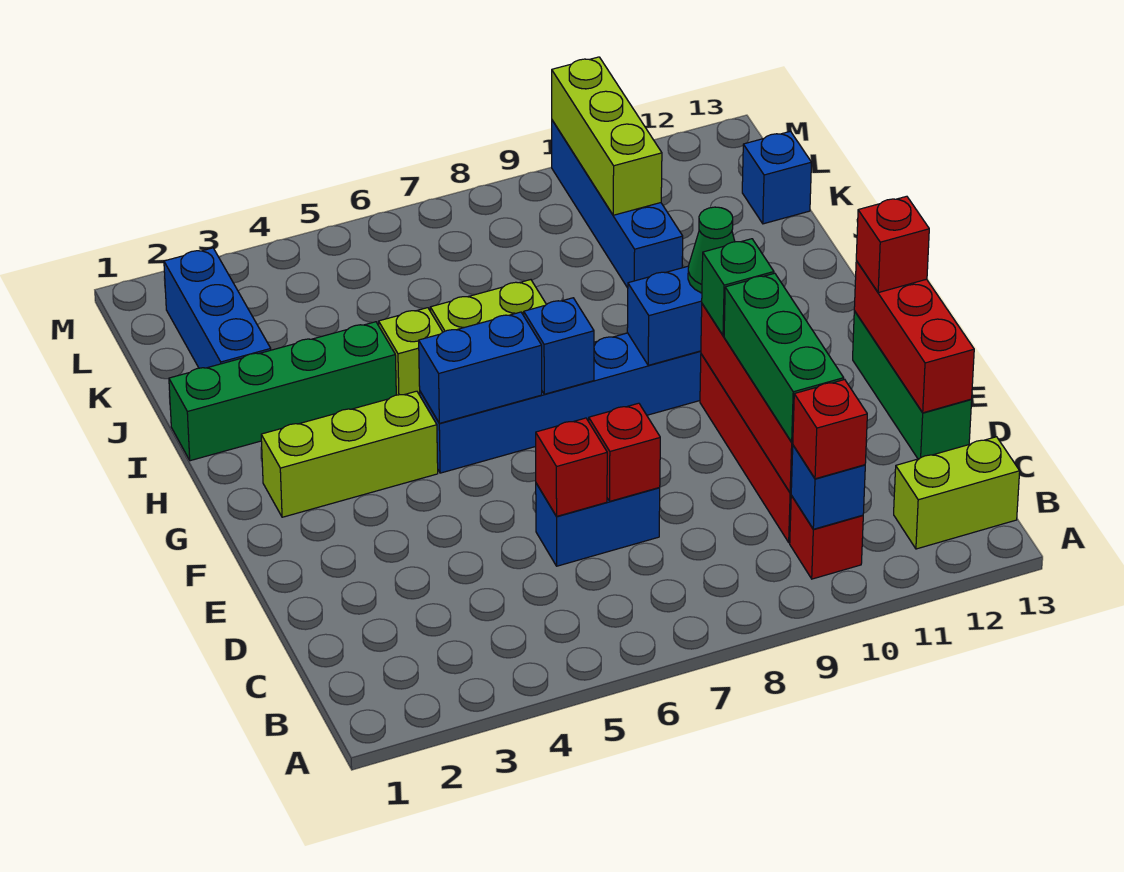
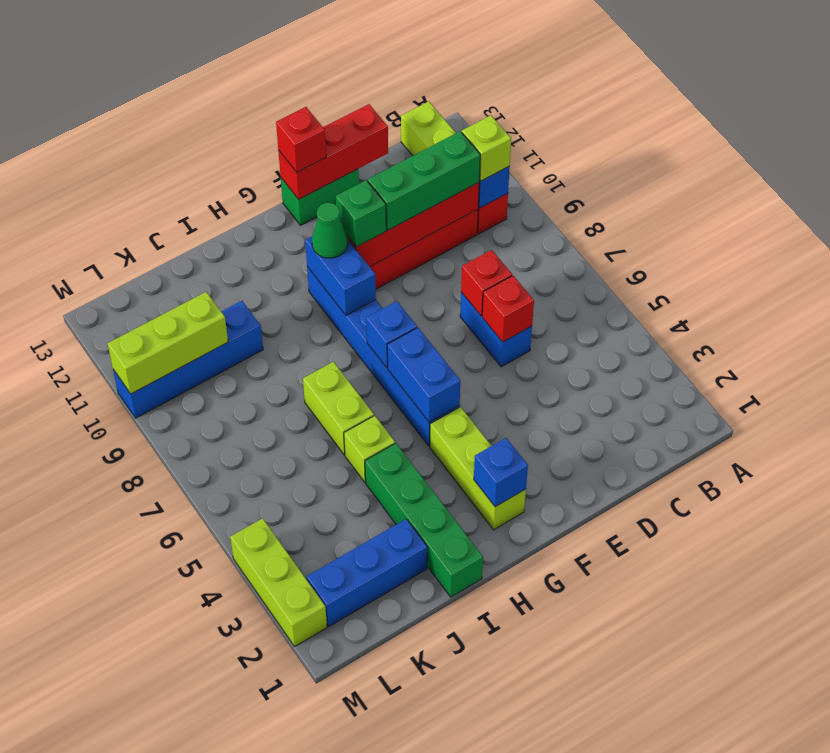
red 1x1 brick [793,380,867,479] -> lime 1x1 brick [462,115,511,181]
green 1x3 brick [853,311,972,459] -> green 1x2 brick [281,169,359,225]
blue 1x1 brick [742,131,811,224] -> blue 1x1 brick moved to [474,438,528,507]
none -> lime 1x3 brick [230,518,327,646]

